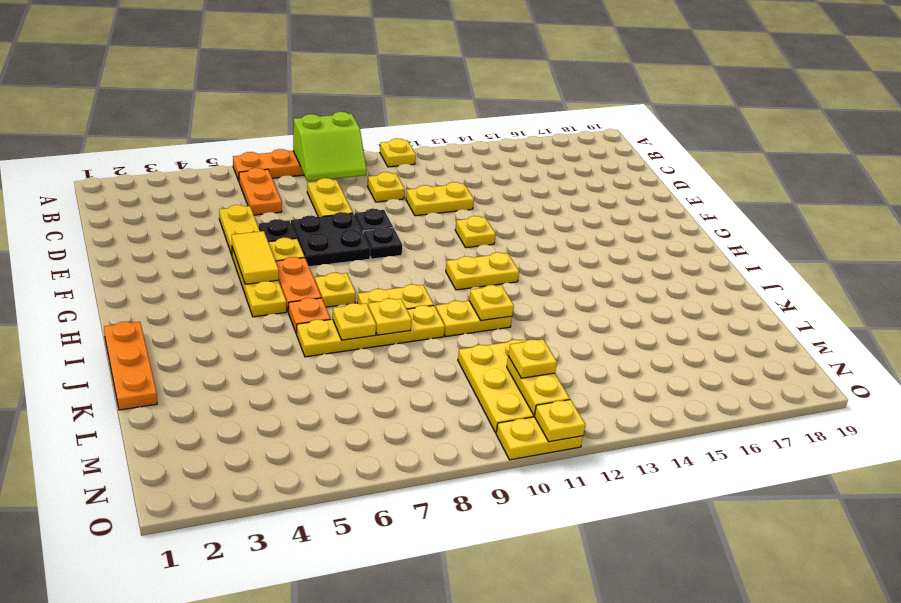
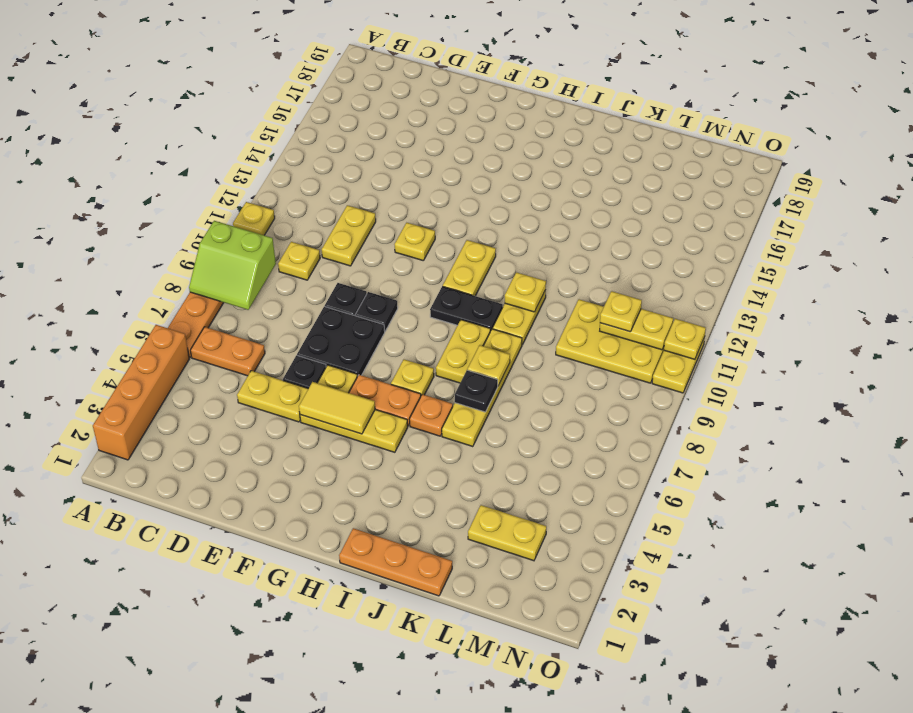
none -> orange 1x4 brick [93,325,189,460]
lime 2x2 slope [293,112,367,181] -> lime 2x2 slope turned to [189,221,276,310]
yellow 1x2 plate [307,178,353,217] -> yellow 1x2 plate moved to [468,505,546,561]
none -> black 1x2 plate [430,286,503,331]
yellow 1x1 plate [333,303,376,340] -> black 1x1 plate [455,370,498,412]

